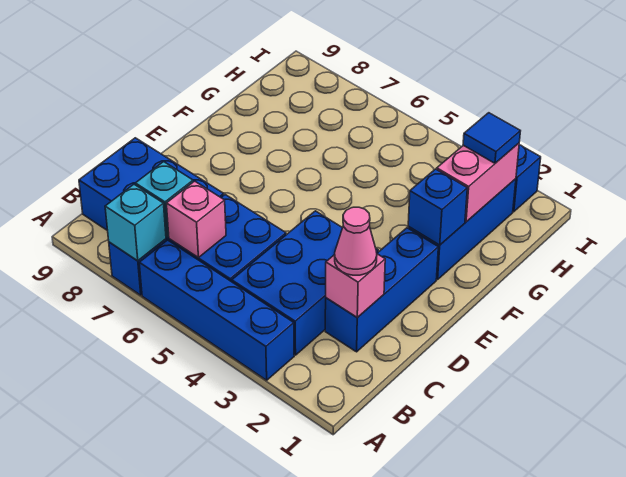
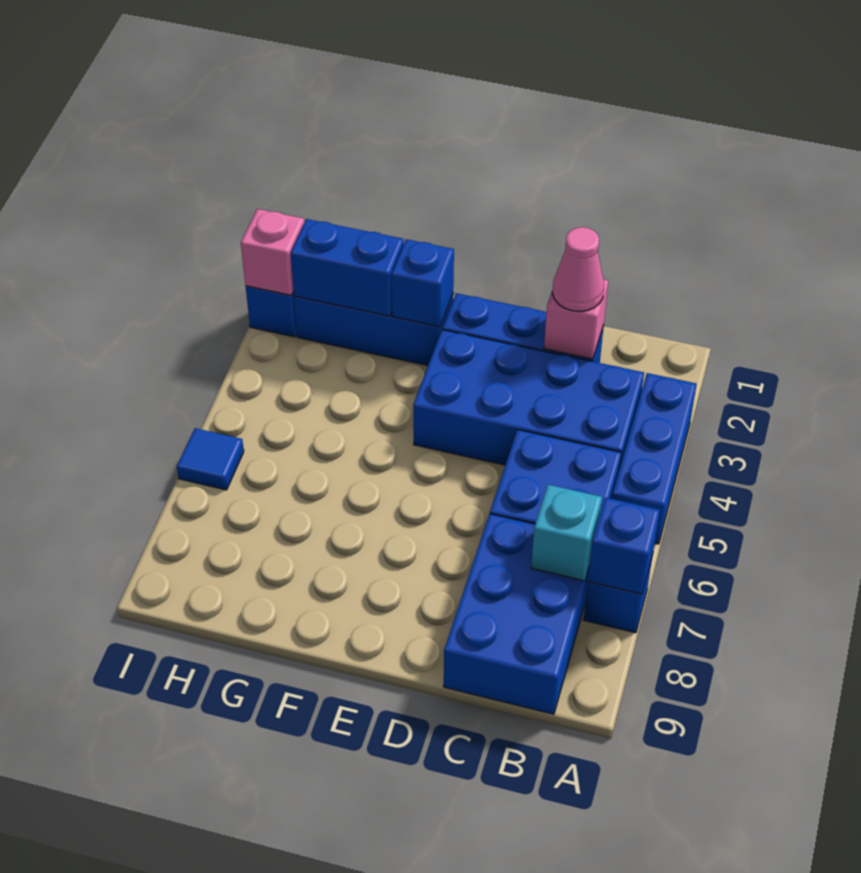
blue 1x4 brick [139,240,294,380] -> blue 1x3 brick [612,373,697,544]
cyan 1x1 brick [105,184,166,261] -> blue 1x1 brick [588,497,660,594]
blue 2x3 brick [232,211,378,355] -> blue 2x4 brick [413,330,644,466]
pink 1x1 brick [166,181,226,258] -> pink 1x1 brick moved to [241,209,304,295]
pink 1x2 brick [437,143,519,222] -> blue 1x2 brick [291,219,404,316]
blue 1x1 tile [463,113,520,163] -> blue 1x1 tile moved to [177,428,244,490]

